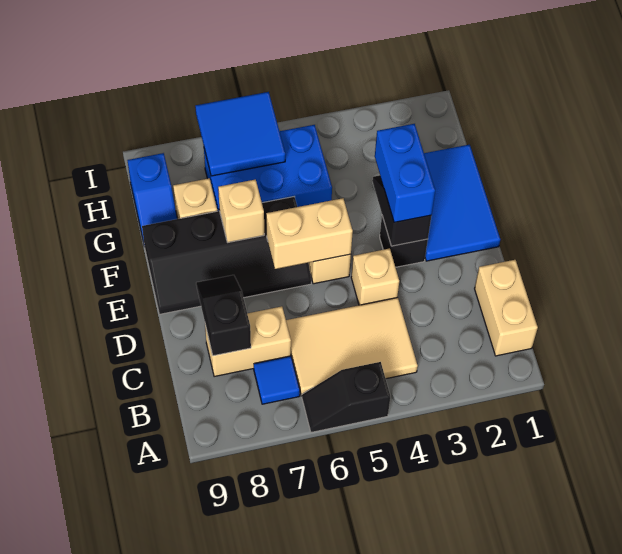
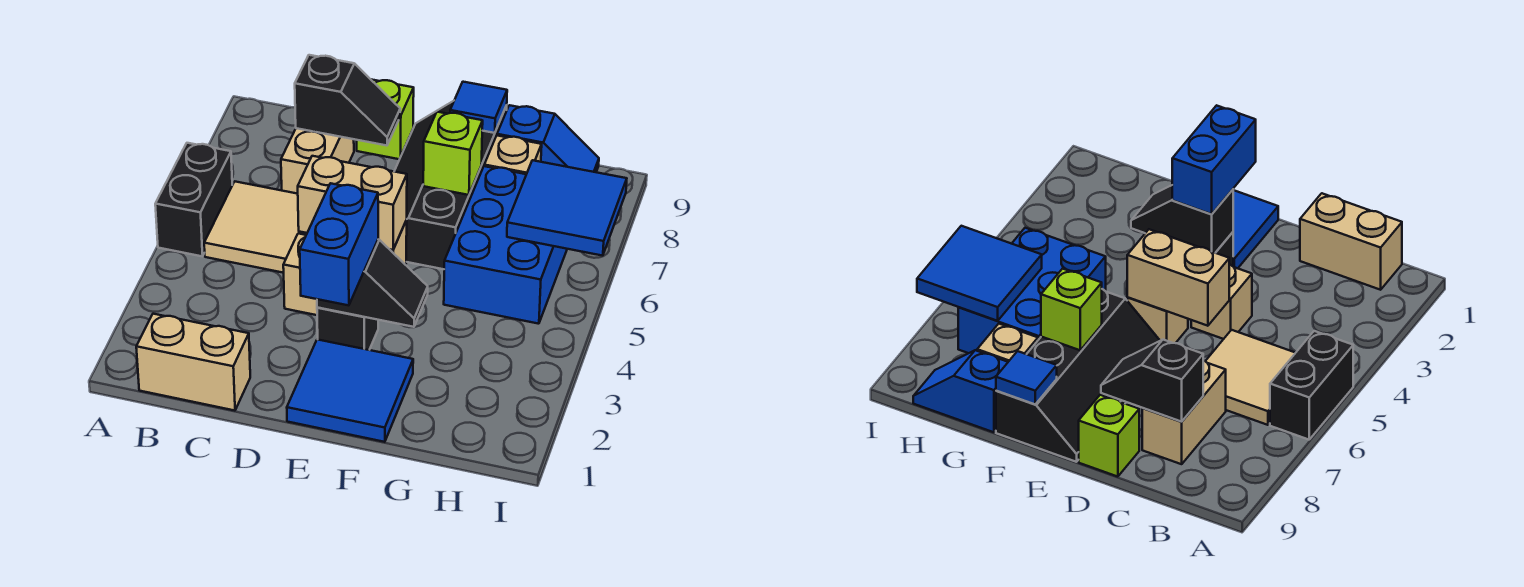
black 1x2 slope [302,362,390,432] -> black 1x2 brick [155,143,232,256]
tan 2x3 tile [286,298,418,396] -> tan 2x2 tile [204,182,307,273]
blue 1x1 tile [254,356,300,404] -> blue 1x1 tile moved to [450,82,507,133]
none -> lime 1x1 brick [357,80,414,159]
blue 2x3 tile [424,145,500,261] -> blue 2x2 tile [287,339,413,442]
blue 1x2 brick [375,124,435,222] -> blue 1x2 brick turned to [300,183,378,305]
tan 1x2 brick [266,198,353,269] -> tan 1x2 brick turned to [298,156,407,250]
tan 1x1 brick [218,180,264,242] -> lime 1x1 brick [423,112,483,195]
blue 1x2 slope [127,153,177,247] -> blue 1x2 slope turned to [497,105,599,172]

